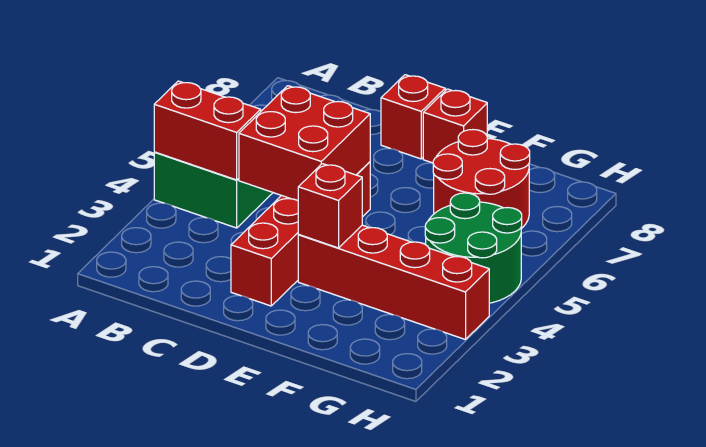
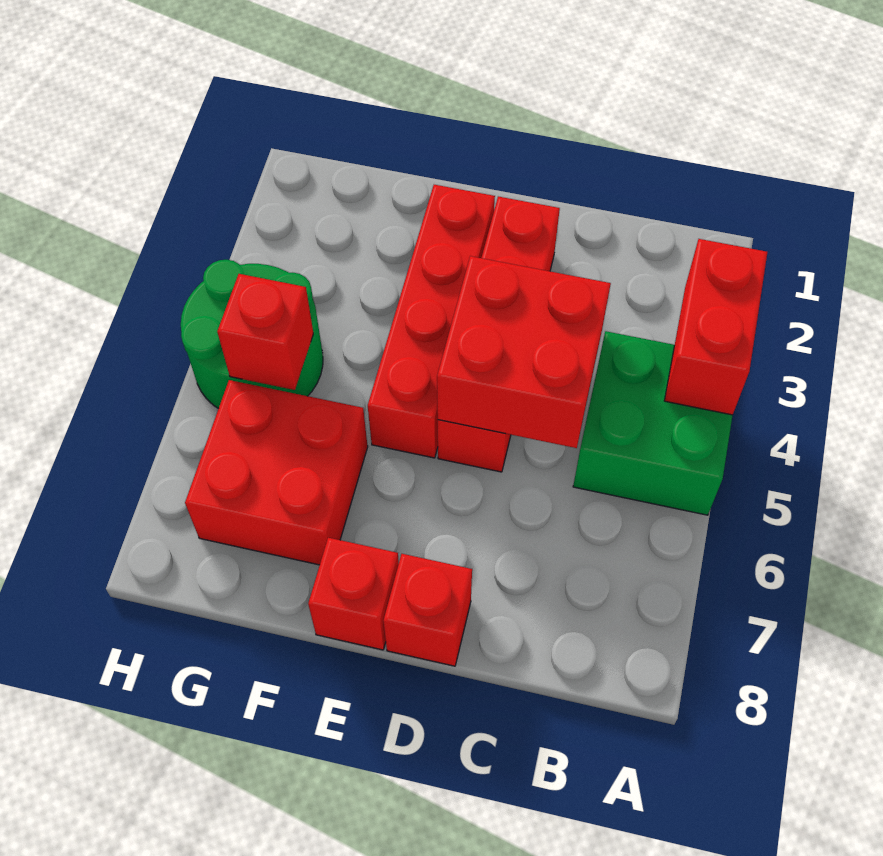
red 1x2 brick [154,81,261,180] -> red 1x2 brick turned to [664,239,767,415]
red 1x4 brick [298,225,489,340] -> red 1x4 brick turned to [368,185,495,458]
red 1x1 brick [298,164,362,248] -> red 1x1 brick moved to [217,274,313,390]
red 2x2 round brick [433,130,530,229] -> red 2x2 brick [185,380,368,565]

